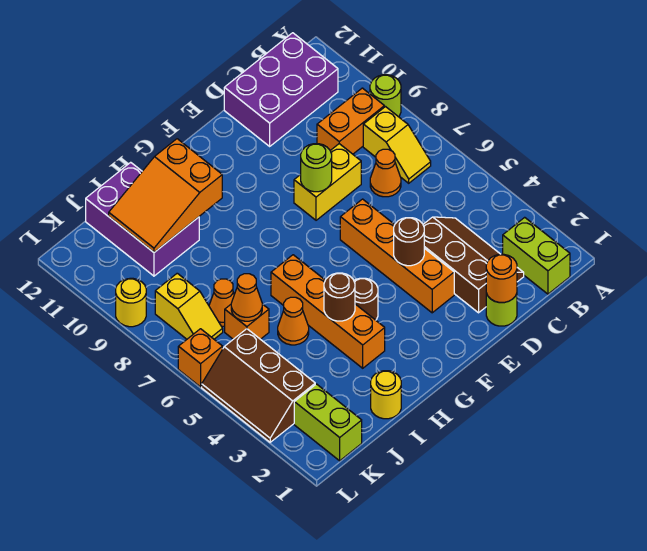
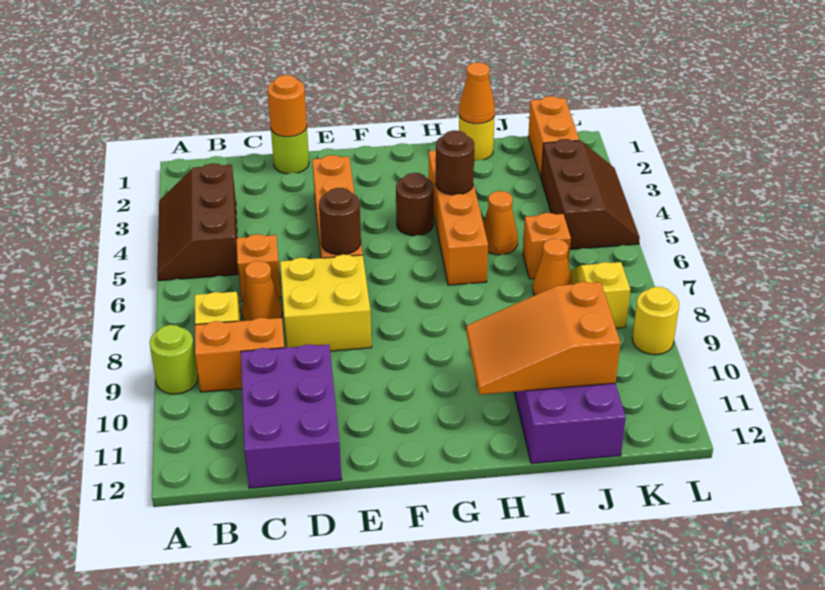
lime 1x2 brick [503,217,570,294] -> none
purple 2x3 brick [224,33,338,146] -> purple 2x3 brick turned to [241,344,342,488]
brown 2x3 slope [423,217,524,313] -> brown 2x3 slope moved to [157,163,239,281]
yellow 1x2 brick [294,144,361,220] -> yellow 2x2 brick [280,254,372,351]
brown 1x1 round brick [394,218,424,266] -> brown 1x1 round brick moved to [319,188,361,255]
lime 1x1 round brick [301,144,332,192] -> none
orange 2x3 slope [109,139,222,252] -> orange 2x3 slope turned to [466,282,620,395]
orange 1x1 cone [231,274,262,321] -> orange 1x1 cone moved to [459,62,495,124]
lime 1x2 brick [294,384,362,461] -> orange 1x2 brick [528,96,579,177]
orange 1x1 brick [178,329,223,387] -> orange 1x1 brick moved to [237,234,281,301]

